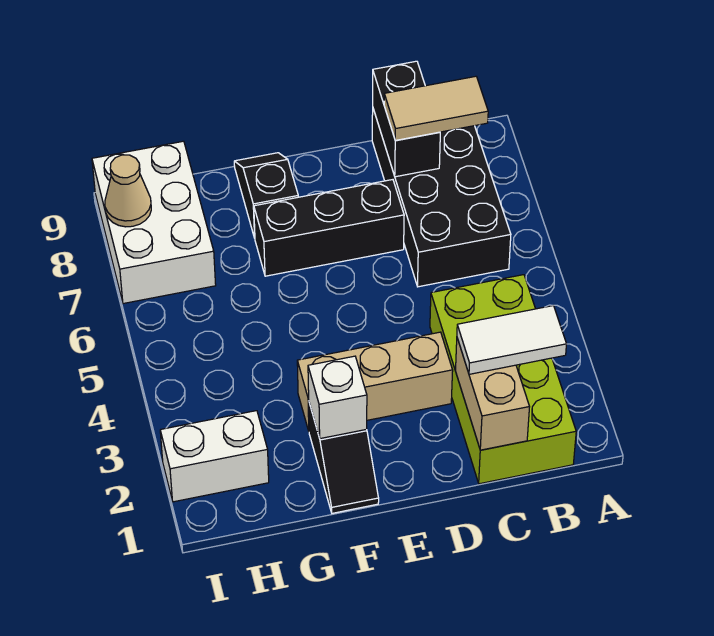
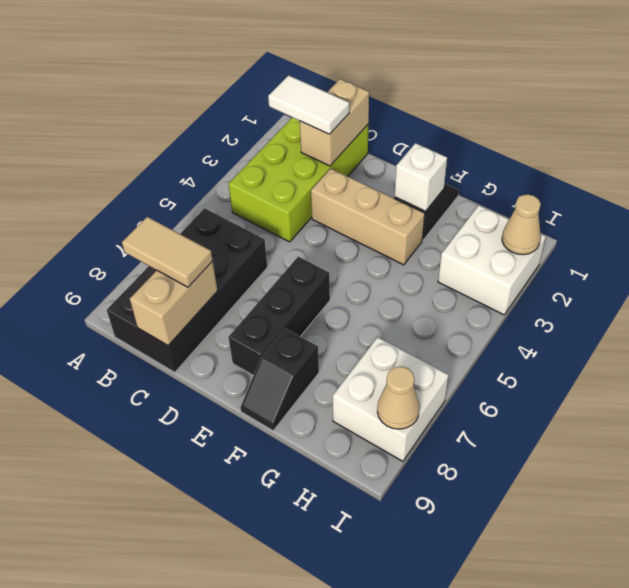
black 1x2 brick [373,61,440,177] -> tan 1x2 brick [130,261,218,345]
black 1x3 brick [254,180,404,276] -> black 1x3 brick turned to [229,257,330,376]
white 1x2 brick [160,411,269,502] -> white 2x2 brick [438,205,546,315]
white 2x3 brick [92,141,216,304] -> white 2x2 brick [333,337,449,461]
none -> tan 1x1 cone [502,194,541,255]

